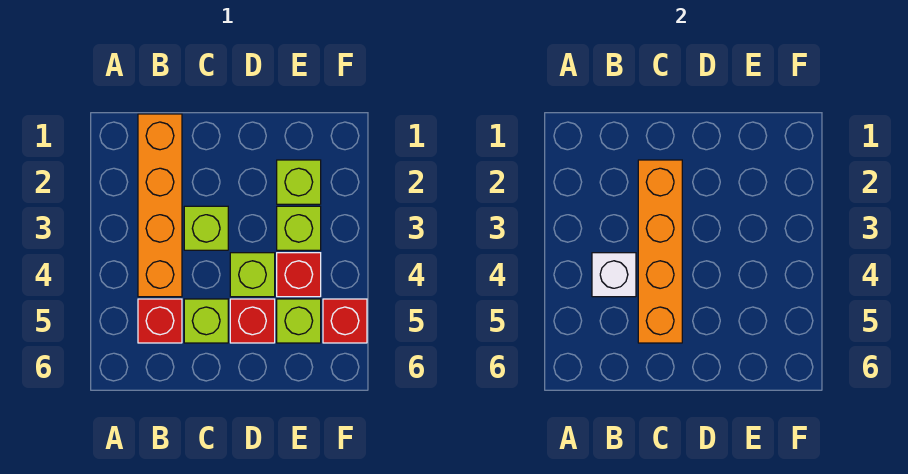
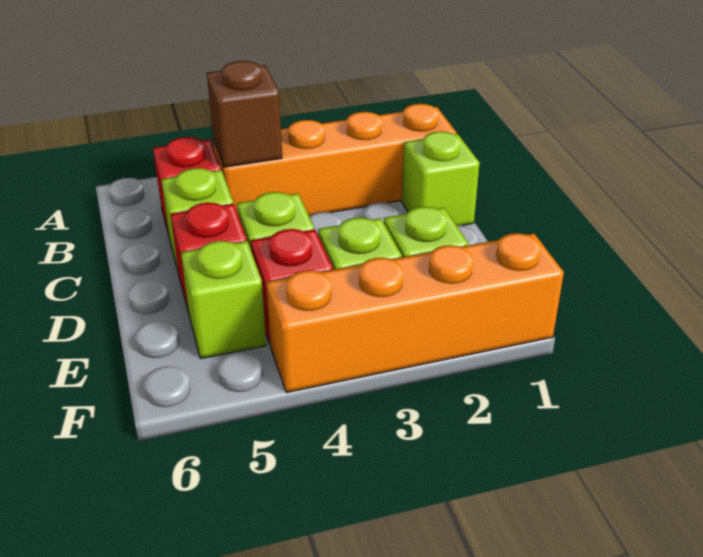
white 1x1 brick [592,253,636,297] -> brown 1x1 brick [207,61,282,167]
orange 1x4 brick [638,160,682,343] -> orange 1x4 brick moved to [266,233,564,393]
lime 1x1 brick [184,206,228,250] -> lime 1x1 brick moved to [402,131,480,226]
red 1x1 brick [323,299,367,343] -> none

